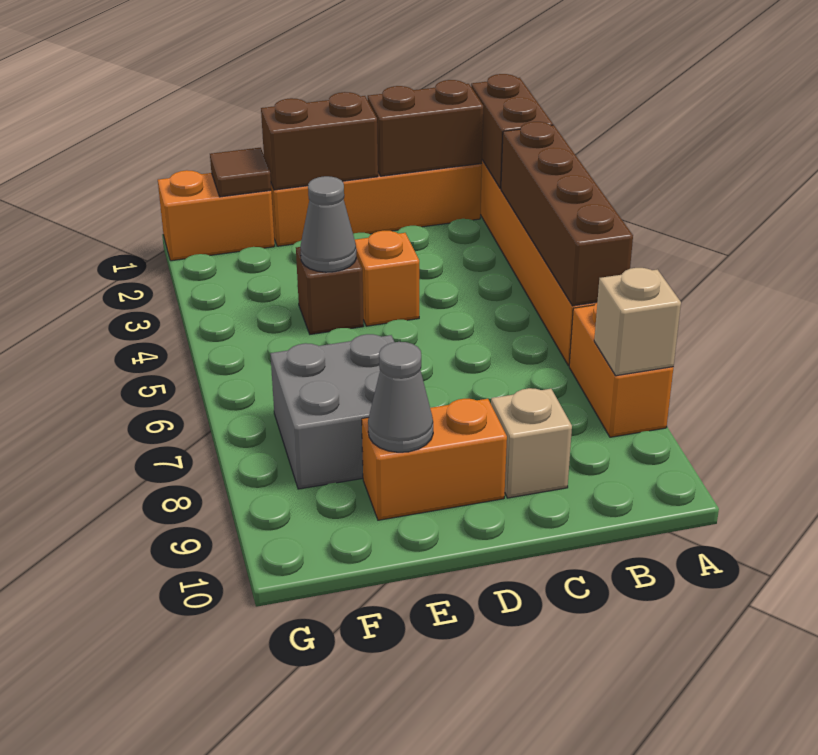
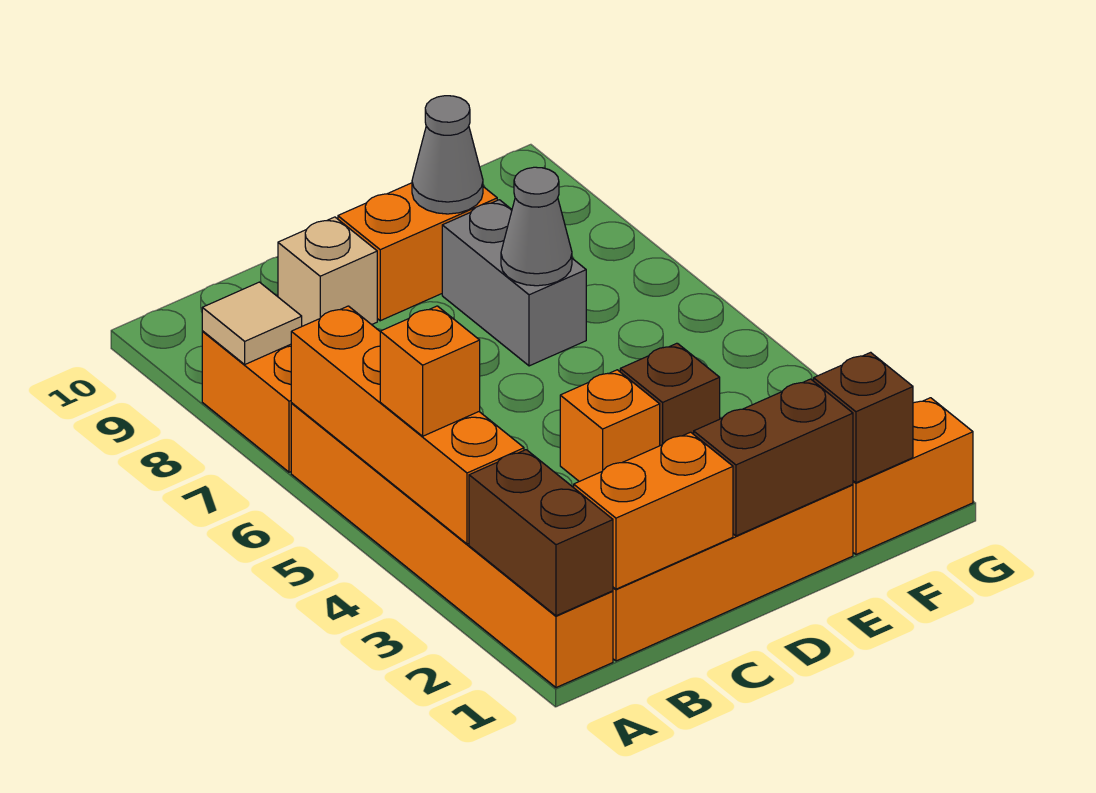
brown 1x4 brick [501,122,633,306] -> orange 1x4 brick [291,306,524,544]
none -> orange 1x1 brick [380,306,480,436]
tan 1x1 brick [594,268,681,376] -> tan 1x1 tile [202,282,302,364]
brown 1x2 brick [368,80,483,176] -> orange 1x2 brick [574,432,733,589]
grey 1x1 cone [300,176,356,272] -> grey 1x1 cone moved to [501,167,572,286]
grey 2x2 brick [270,334,394,489] -> grey 1x2 brick [442,200,586,366]
brown 1x1 tile [210,148,271,197] -> brown 1x1 brick [814,352,913,483]

